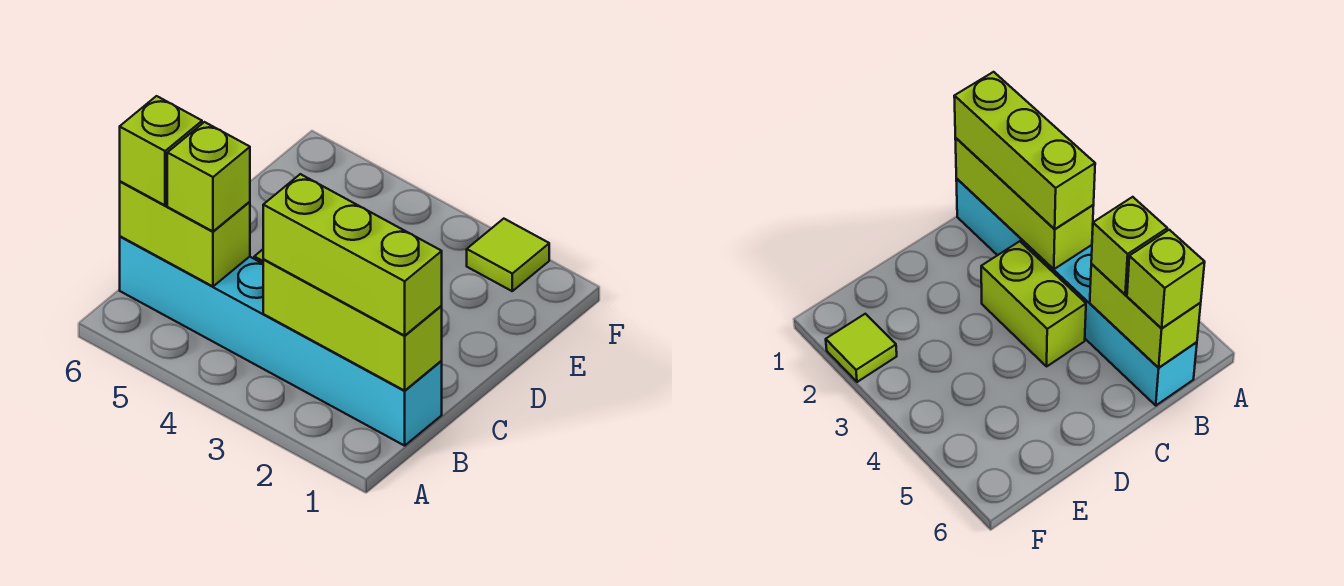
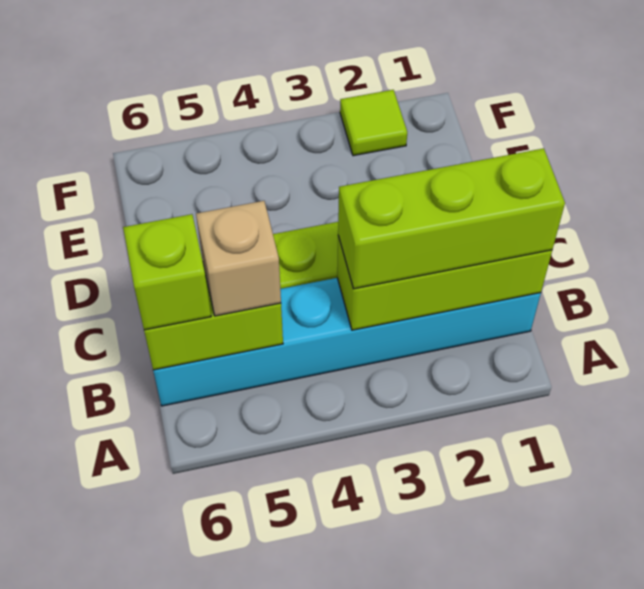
lime 1x1 brick [167,122,250,231] -> tan 1x1 brick [196,201,281,316]

